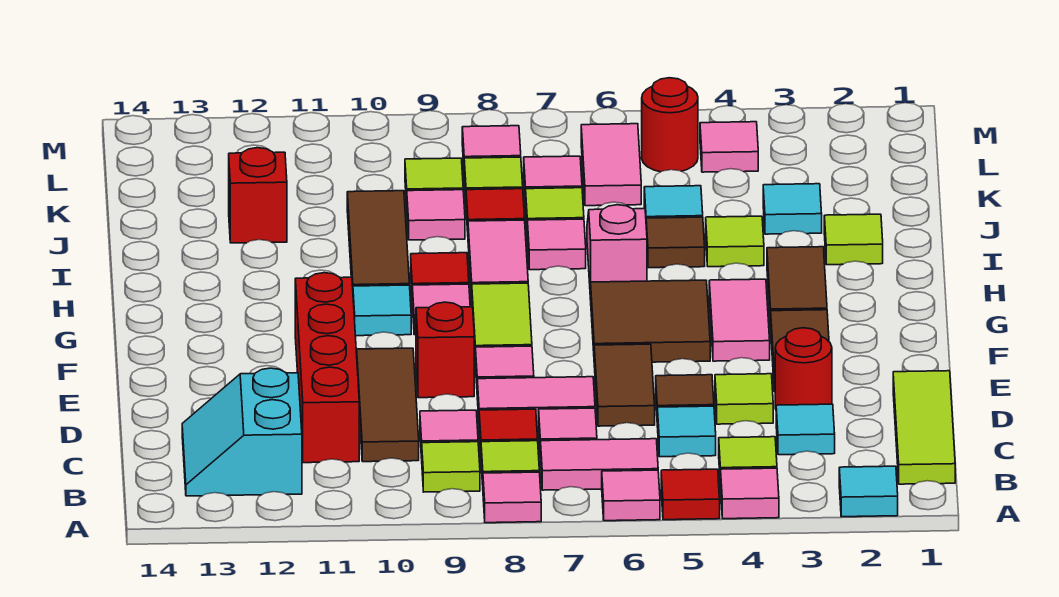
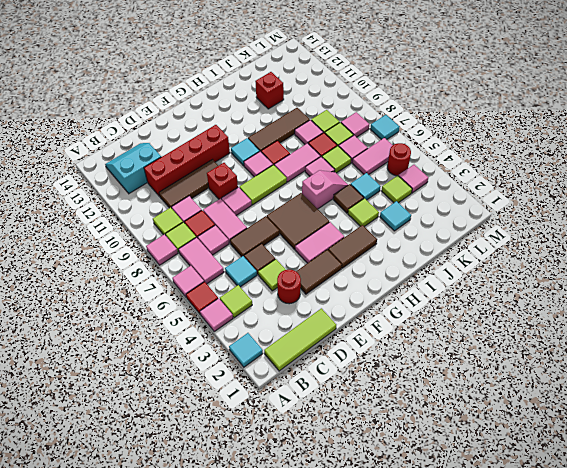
cyan 1x1 tile [776,404,835,455] -> cyan 1x1 tile moved to [370,115,399,140]
lime 1x1 tile [824,214,883,265] -> lime 1x1 tile moved to [382,176,412,203]

